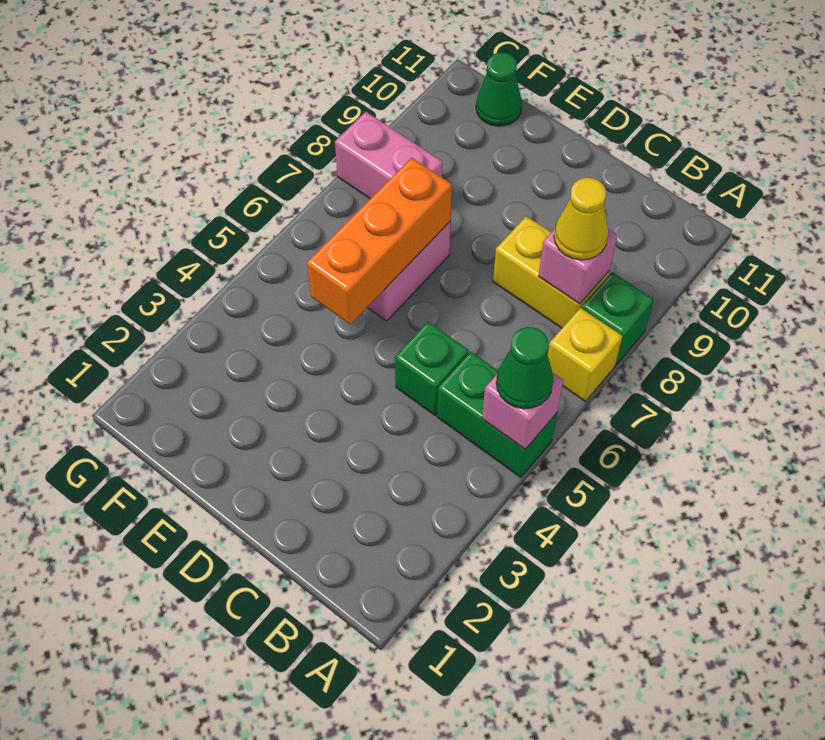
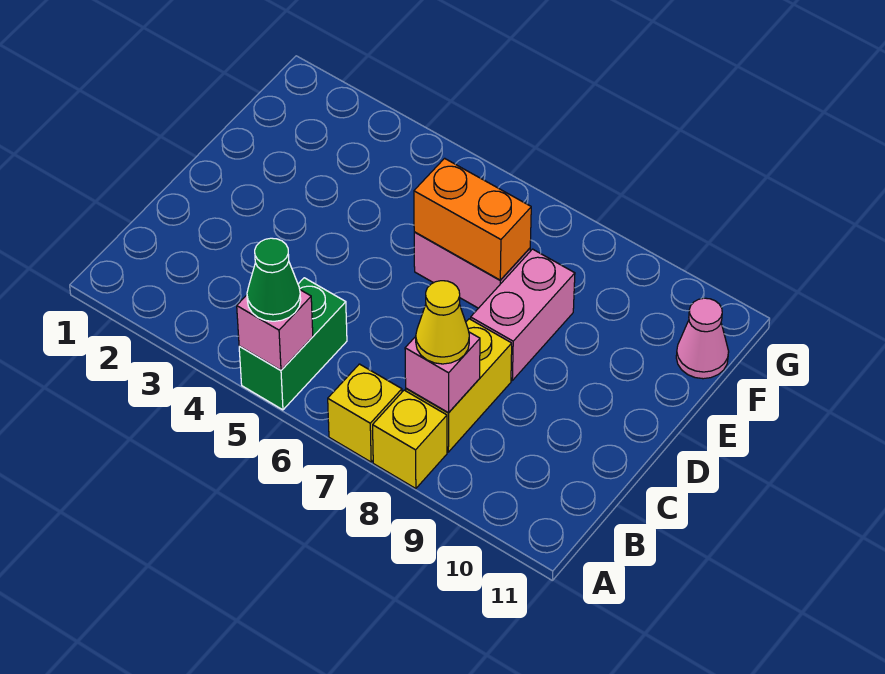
green 1x1 brick [582,272,654,365] -> yellow 1x1 brick [373,390,447,489]
green 1x1 brick [395,322,469,415] -> none
orange 1x3 brick [307,158,452,325] -> orange 1x2 brick [414,158,531,280]
pink 1x2 brick [335,112,442,199] -> pink 1x2 brick moved to [471,249,575,380]
green 1x1 cone [476,53,522,126] -> pink 1x1 cone [676,298,729,379]

